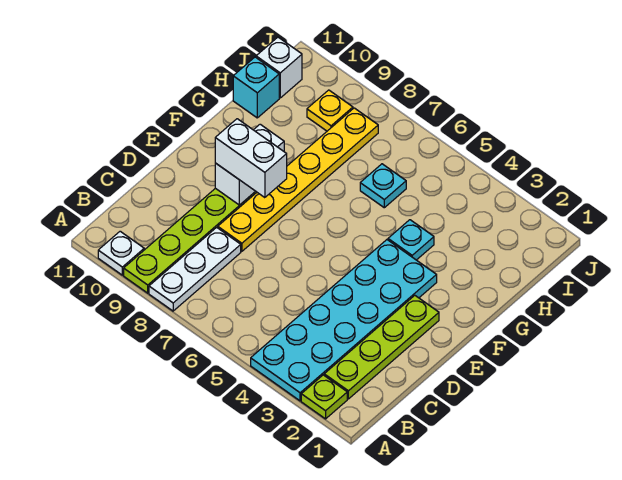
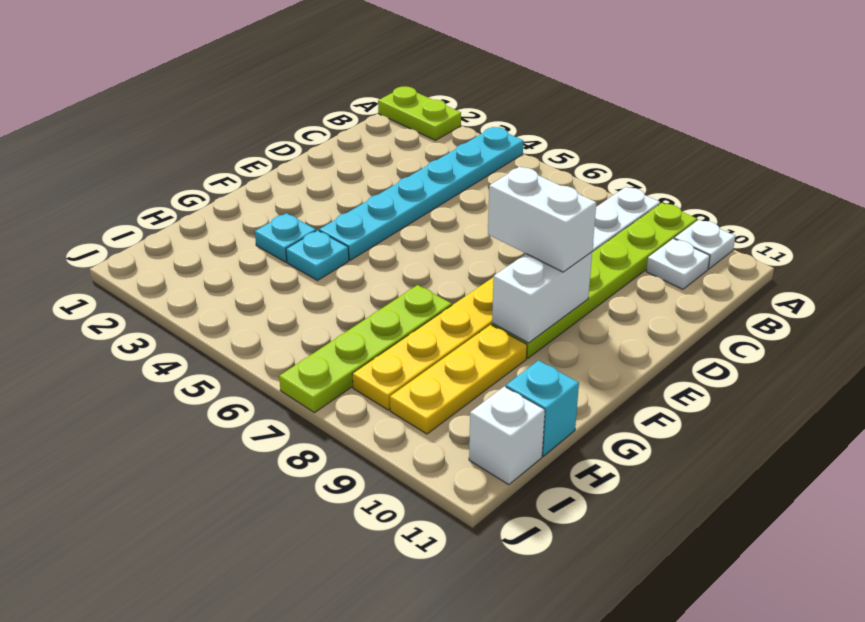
lime 1x1 plate [301,375,347,419] -> lime 1x2 plate [378,86,461,140]
cyan 2x6 plate [251,240,437,401] -> cyan 1x6 plate [319,127,523,260]
lime 1x4 plate [324,295,439,399] -> lime 1x4 plate moved to [279,285,452,413]
none -> white 1x1 plate [646,239,710,289]
cyan 1x1 plate [360,164,406,208] -> cyan 1x1 plate moved to [255,213,316,262]
yellow 1x1 plate [307,90,353,131] -> yellow 1x3 plate [390,325,527,434]

